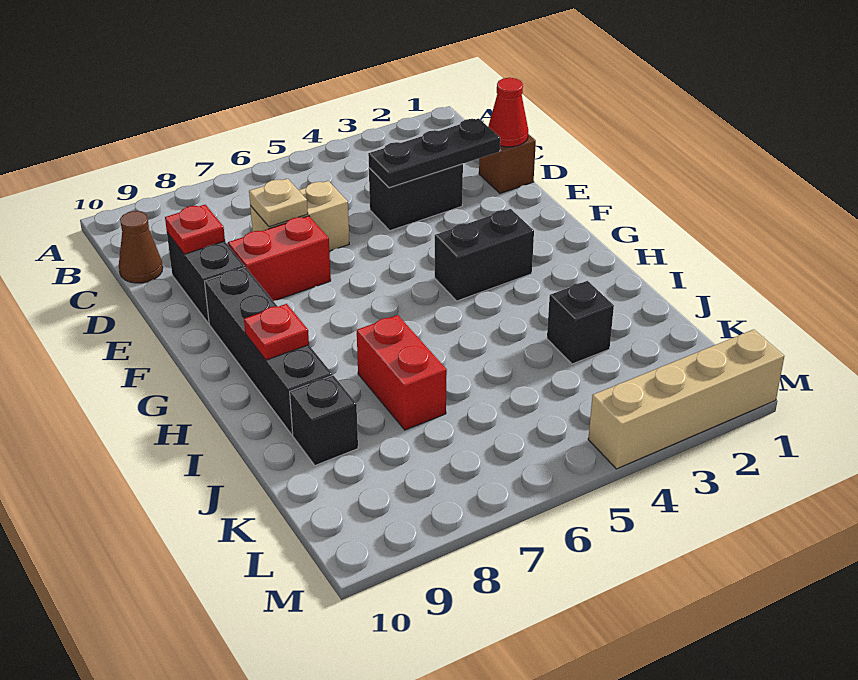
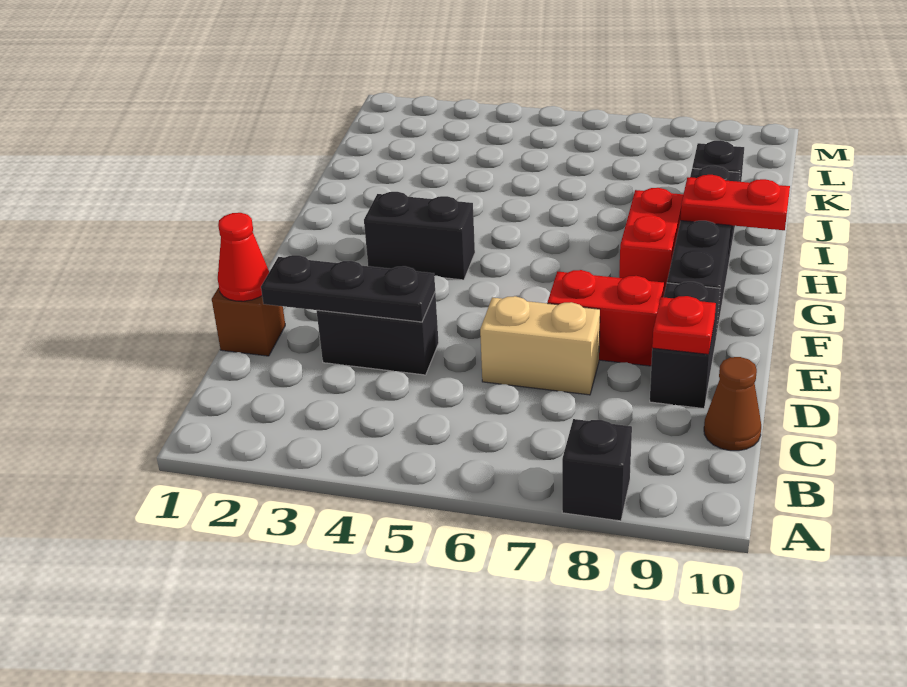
tan 1x1 plate [249,179,308,227] -> none
red 1x1 plate [244,304,309,360] -> red 1x2 plate [680,175,790,230]
red 1x2 brick [357,315,447,430] -> red 1x2 brick moved to [619,188,683,297]
black 1x1 brick [547,281,614,364] -> black 1x1 brick moved to [562,419,632,521]
tan 1x4 brick [588,329,784,469] -> none

